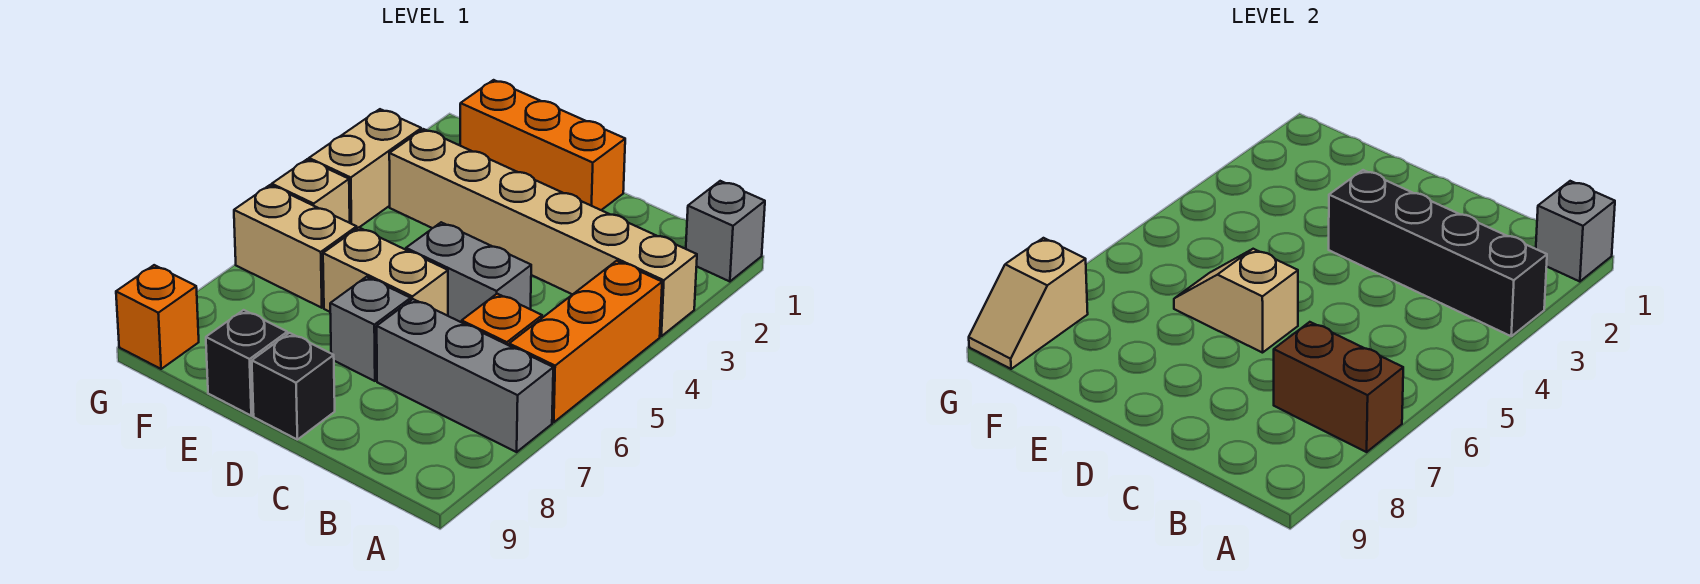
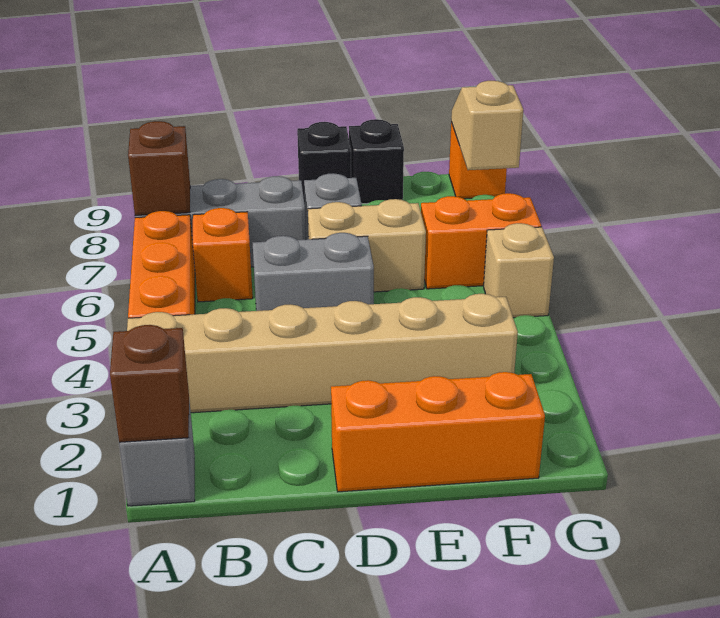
grey 1x1 brick [1536,181,1615,282] -> brown 1x1 brick [110,325,189,442]
black 1x4 brick [1329,170,1547,336] -> none
brown 1x2 brick [1274,322,1403,452] -> brown 1x1 brick [128,121,190,215]
tan 1x2 slope [1174,249,1298,353] -> none
tan 1x2 brick [234,185,357,308] -> orange 1x2 brick [421,193,541,289]
tan 1x2 brick [309,109,421,228] -> none

